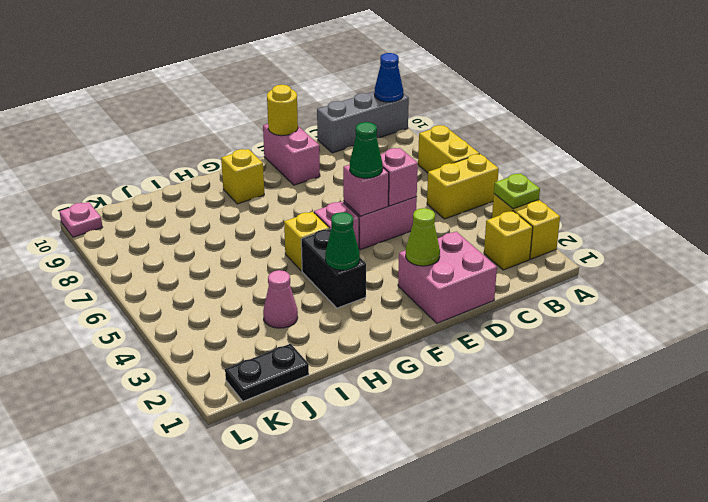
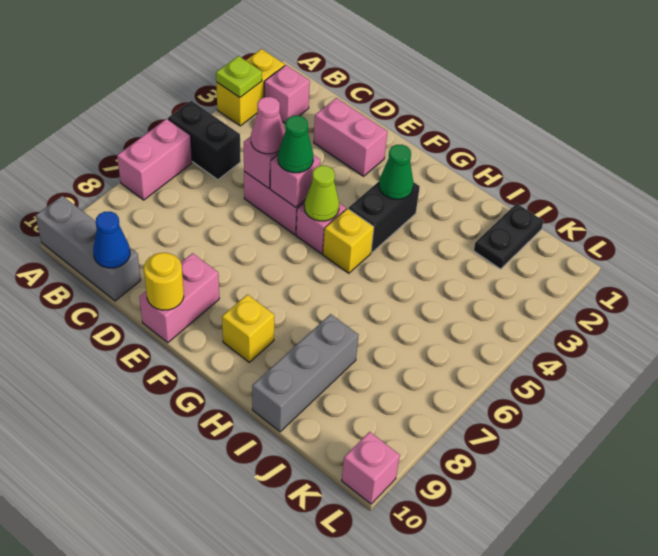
yellow 1x2 brick [427,154,499,219] -> black 1x2 brick [168,101,241,180]
yellow 1x2 brick [418,125,480,173] -> pink 1x2 brick [117,119,192,200]
blue 1x1 cone [374,53,403,102] -> blue 1x1 cone moved to [93,211,130,268]
yellow 1x1 brick [484,211,533,270] -> pink 1x1 brick [264,65,310,124]
pink 2x2 brick [398,232,497,323] -> pink 1x2 brick [314,98,387,176]
lime 1x1 cone [406,208,440,266] -> lime 1x1 cone moved to [304,166,339,221]
pink 1x1 cone [263,270,298,328] -> pink 1x1 cone moved to [251,97,285,154]
none -> grey 1x3 brick [252,314,359,432]
black 1x2 plate [225,344,309,401] -> black 1x2 plate turned to [474,203,544,269]
pink 1x1 plate [59,202,103,237] -> pink 1x1 brick [342,432,400,504]

